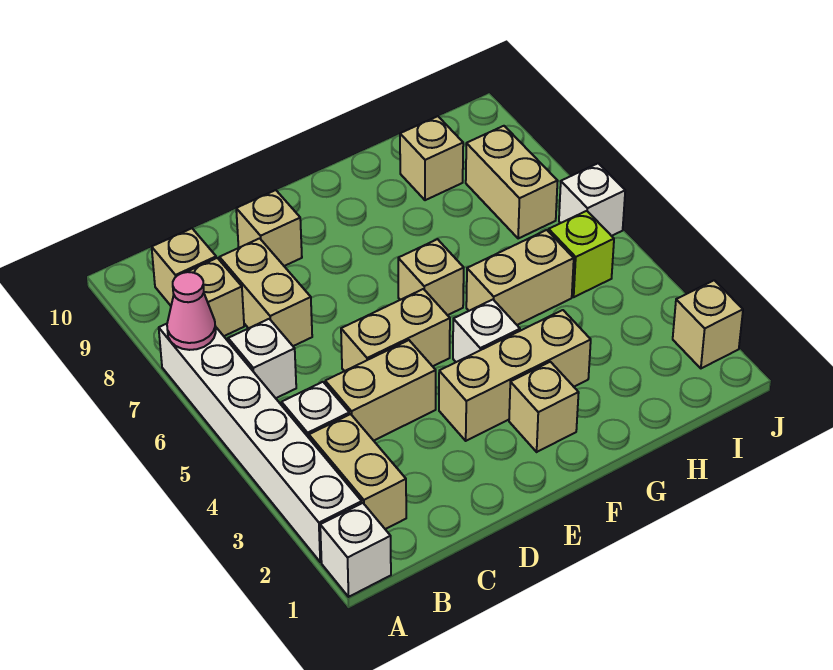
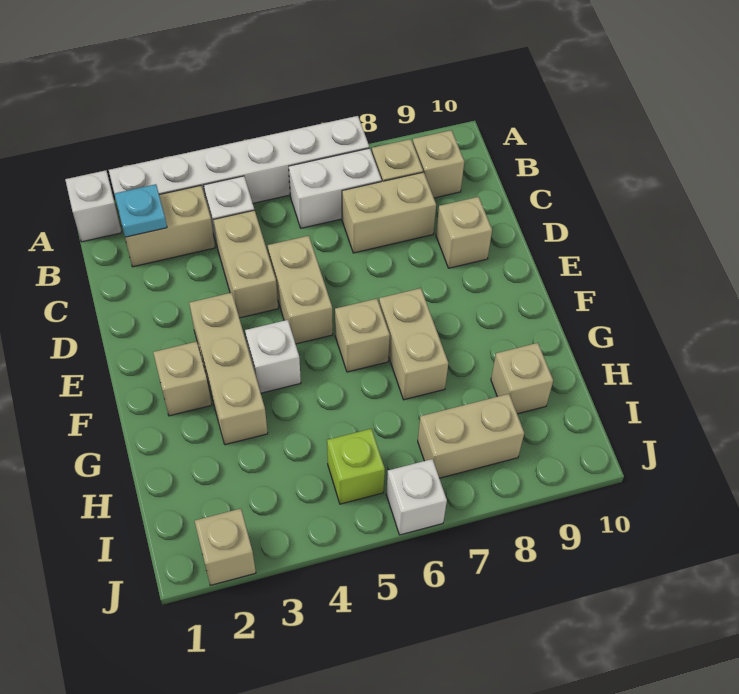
pink 1x1 cone [167,272,216,350] -> none
none -> cyan 1x1 plate [114,184,167,237]
white 1x1 brick [228,319,296,398] -> white 1x2 brick [289,148,382,228]
tan 1x2 brick [466,230,574,325] -> tan 1x2 brick moved to [379,288,448,400]

